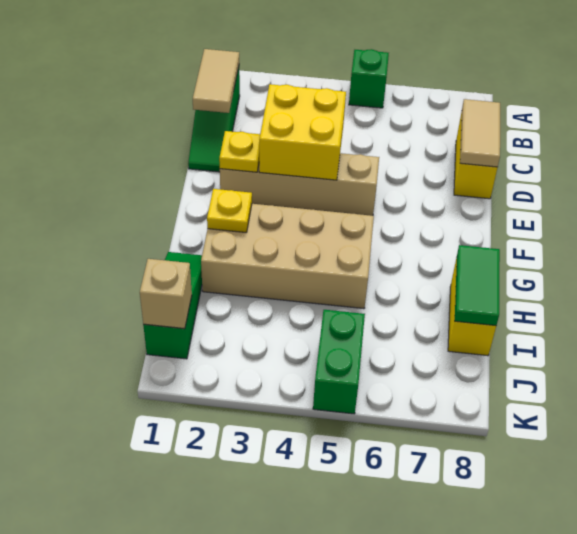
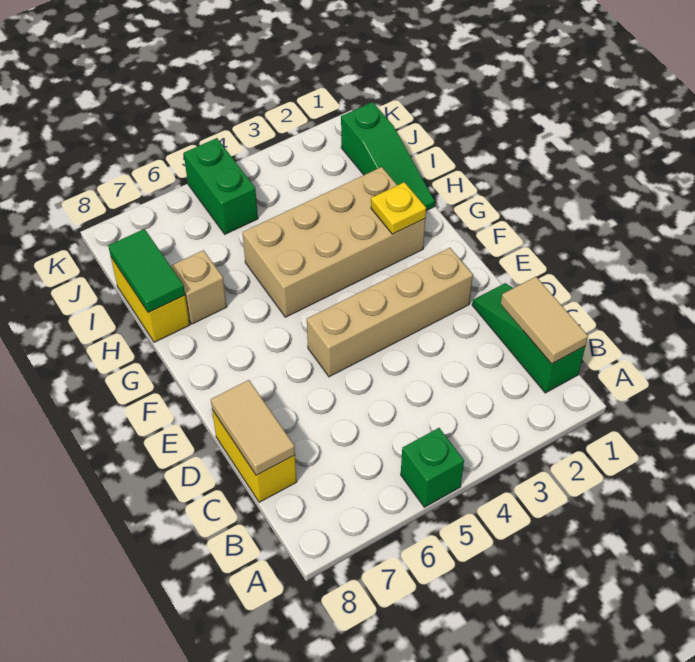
yellow 2x2 brick [259,84,346,180] -> none
yellow 1x1 plate [219,131,260,172] -> none
tan 1x1 brick [140,259,192,329] -> tan 1x1 brick moved to [171,250,227,324]

